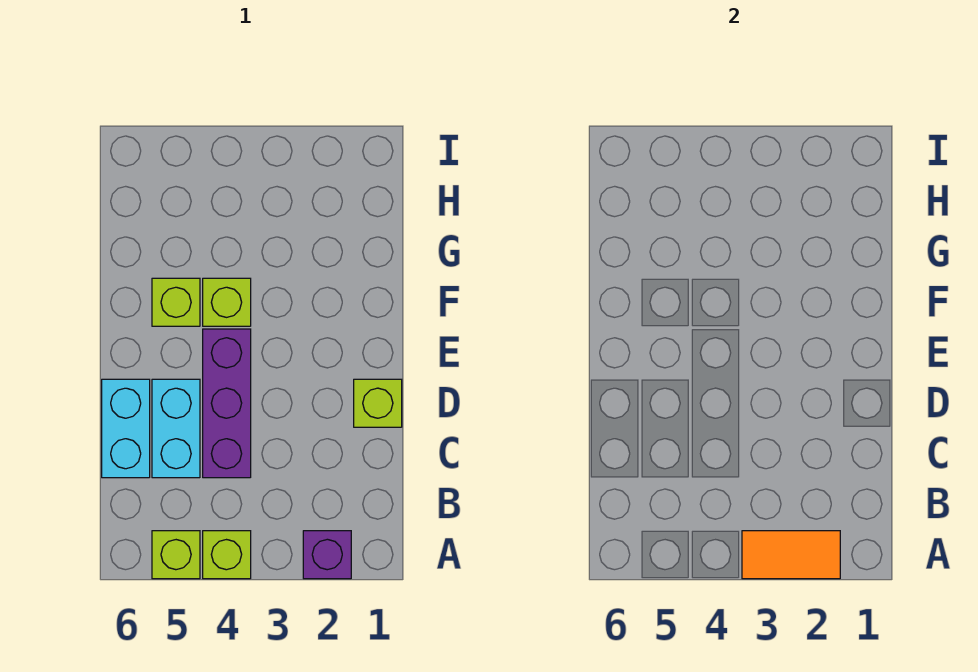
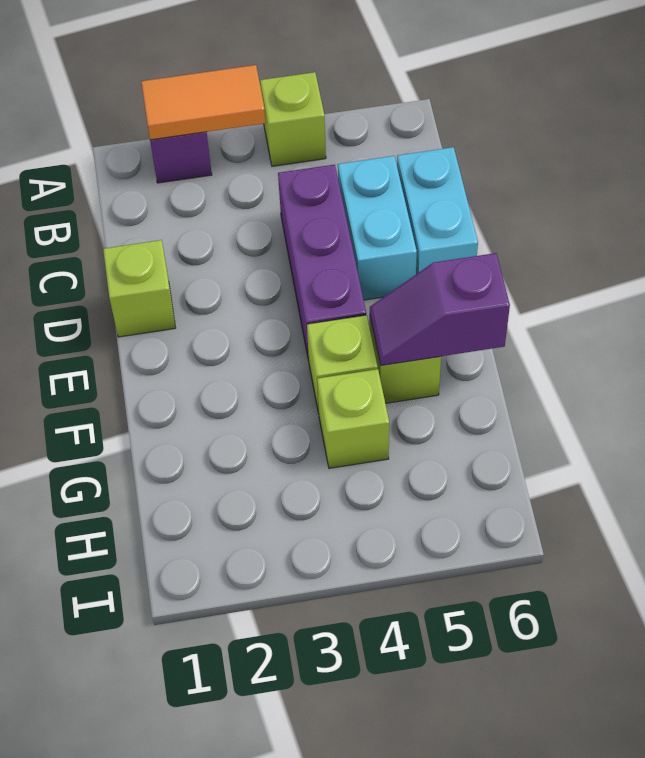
lime 1x1 brick [152,531,200,579] -> lime 1x1 brick moved to [317,369,389,468]
none -> purple 1x2 slope [370,253,510,365]

